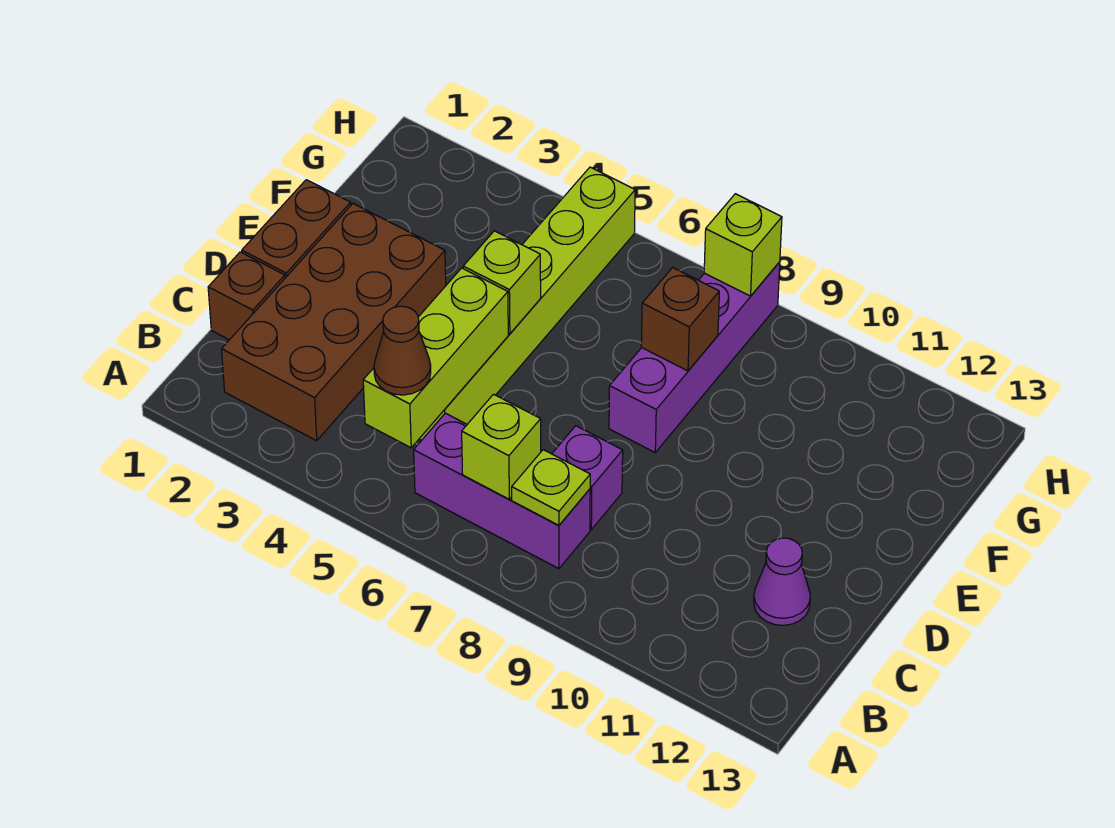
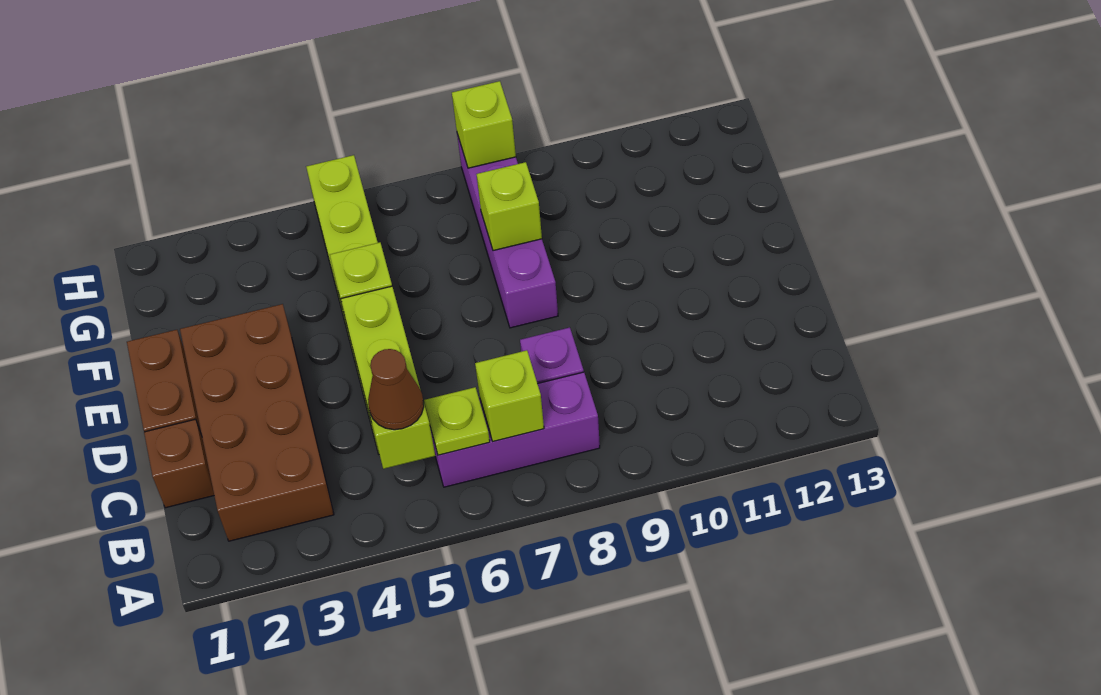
lime 1x1 plate [512,450,590,526] -> lime 1x1 plate moved to [424,387,490,455]
purple 1x1 cone [754,538,810,625] -> none
brown 1x1 brick [641,268,719,371] -> lime 1x1 brick [476,162,542,251]

